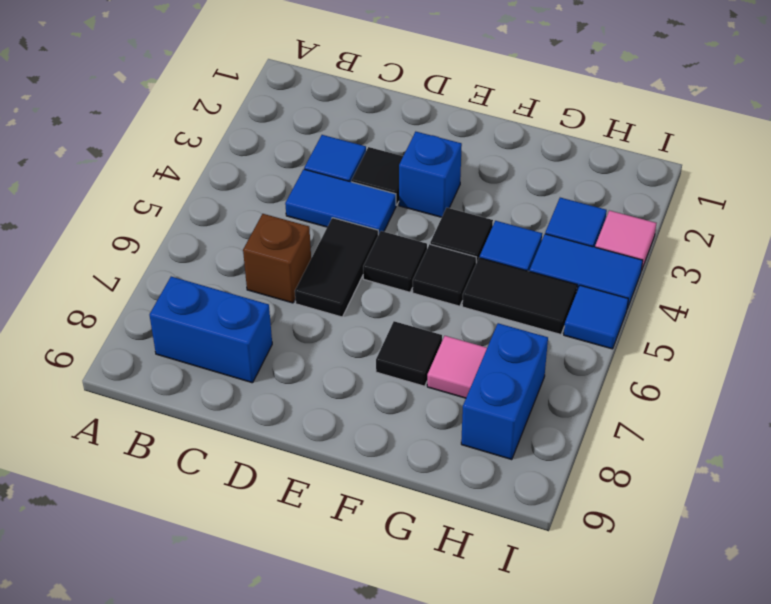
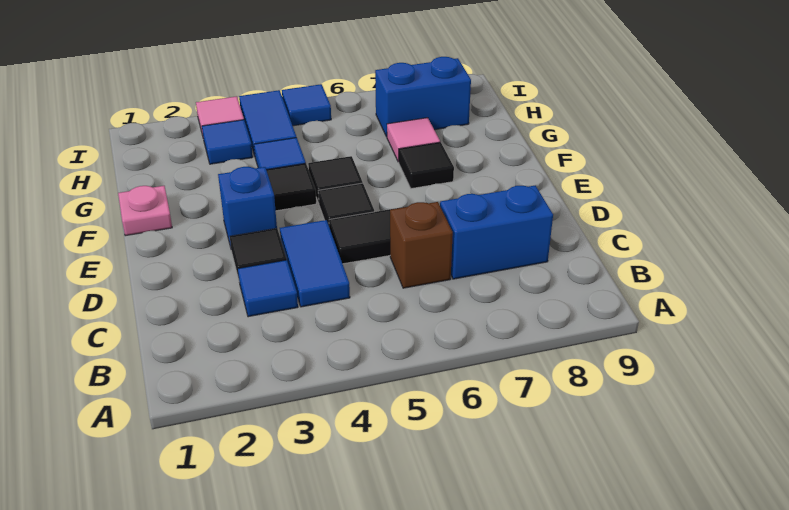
blue 1x2 brick [150,277,272,383] -> blue 1x2 brick turned to [440,186,553,279]
none -> pink 1x1 plate [118,186,172,236]
black 1x2 tile [462,258,577,334] -> none

